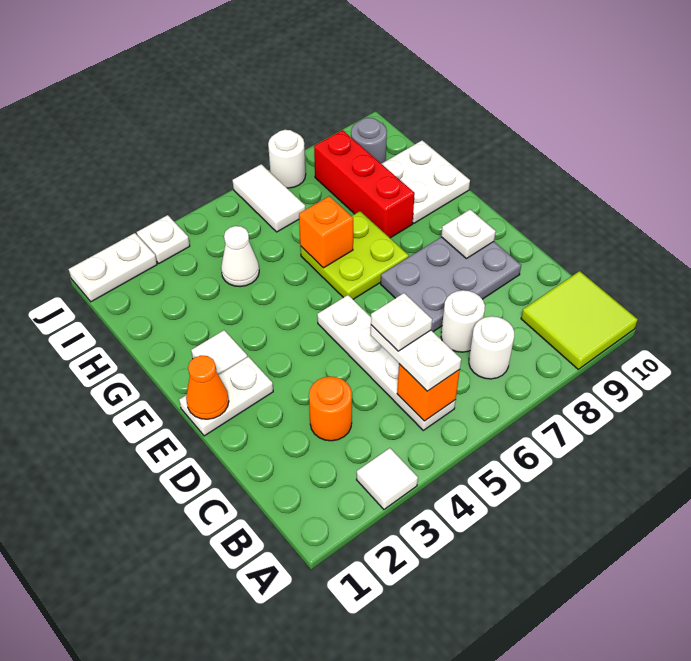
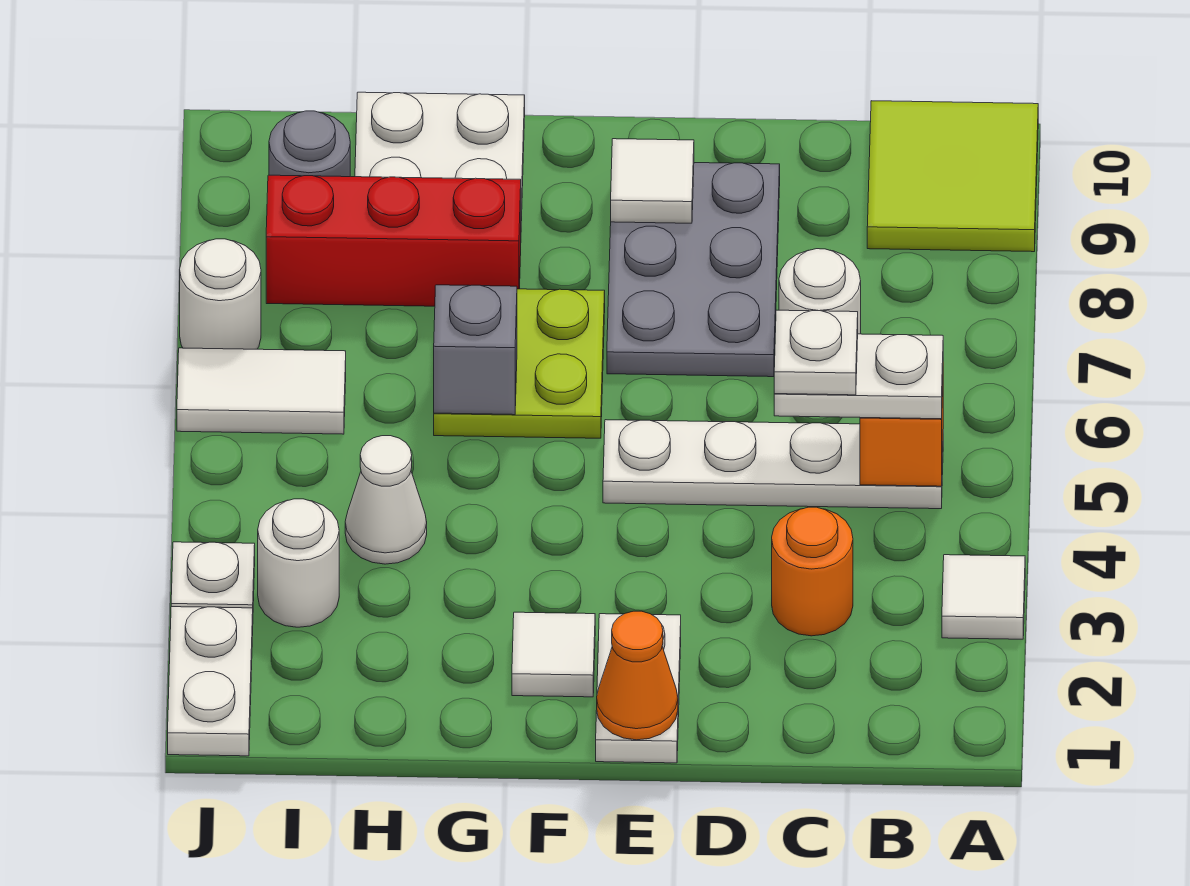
white 1x1 round brick [469,316,514,379] -> white 1x1 round brick moved to [258,499,339,627]
white 1x1 plate [441,210,496,259] -> white 1x1 tile [611,139,694,223]
orange 1x1 brick [299,196,353,268] -> grey 1x1 brick [434,285,517,415]

